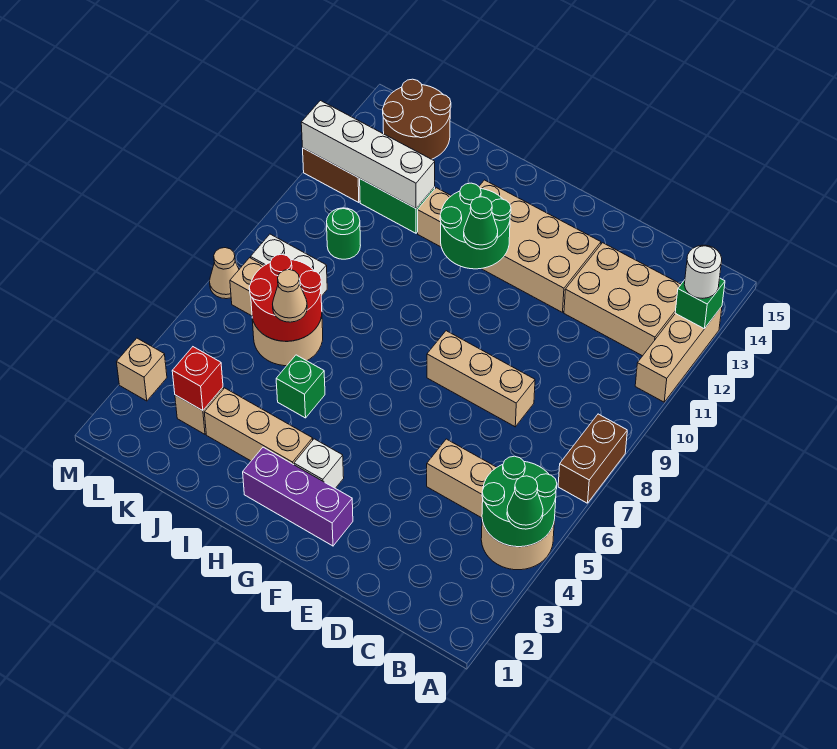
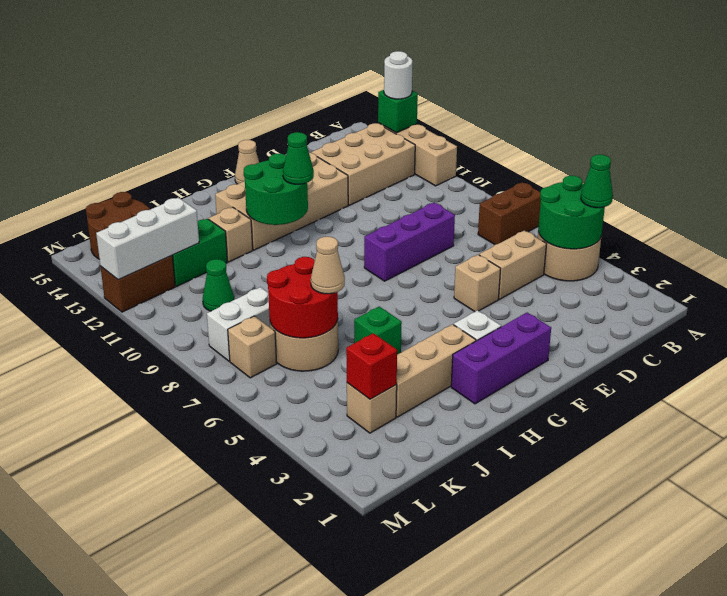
brown 1x2 brick [558,414,627,503] -> brown 1x2 brick turned to [478,182,541,245]
tan 1x3 brick [427,331,535,427] -> purple 1x3 brick [364,203,455,281]
white 1x4 brick [301,101,435,208] -> white 1x3 brick [96,198,199,280]
green 1x1 round brick [327,208,361,259] -> green 1x1 cone [203,259,234,311]
tan 1x1 brick [117,338,167,401] -> tan 1x1 brick moved to [454,255,501,312]
tan 1x1 cone [209,248,239,299] -> tan 1x1 cone moved to [235,140,259,184]

